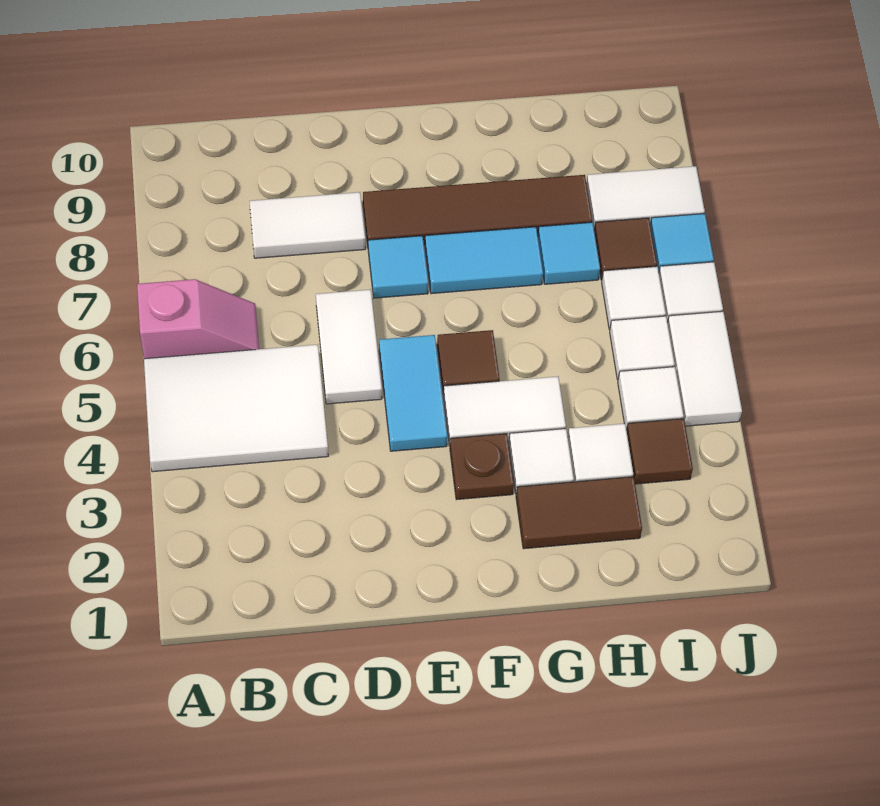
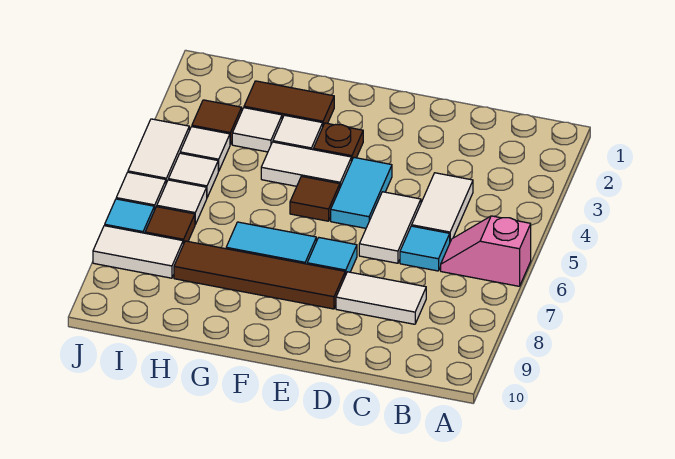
white 2x3 tile [144,344,328,472] -> white 1x2 tile [412,173,473,241]
cyan 1x1 tile [538,222,600,284] -> cyan 1x1 tile moved to [400,226,450,271]

